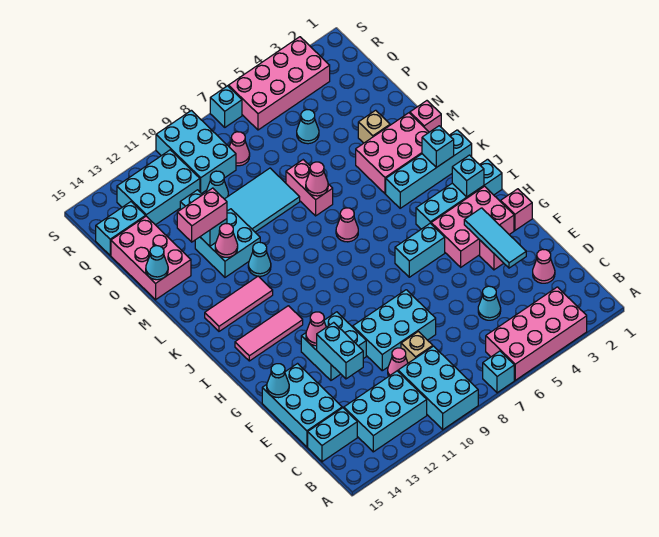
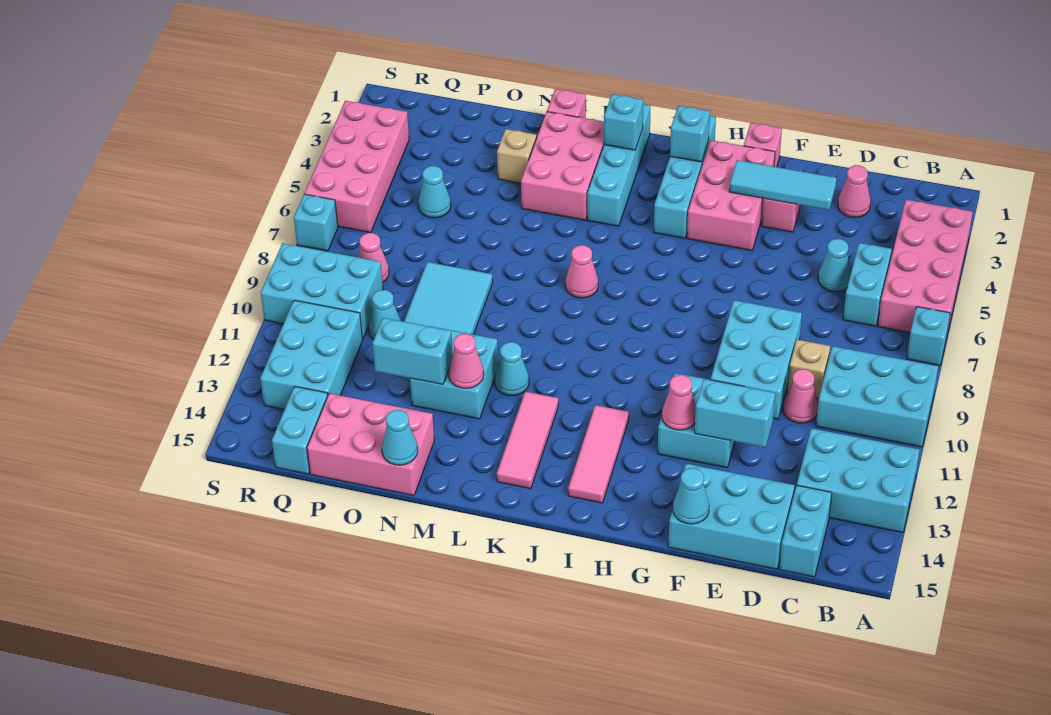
cyan 2x3 brick [344,371,427,452] -> cyan 2x3 brick turned to [797,428,920,532]
cyan 1x2 brick [395,223,445,277] -> cyan 1x2 brick moved to [843,243,892,326]
pink 1x2 brick [286,160,333,216] -> none
pink 1x1 cone [306,162,328,196] -> none
pink 1x2 brick [177,188,227,242] -> none

